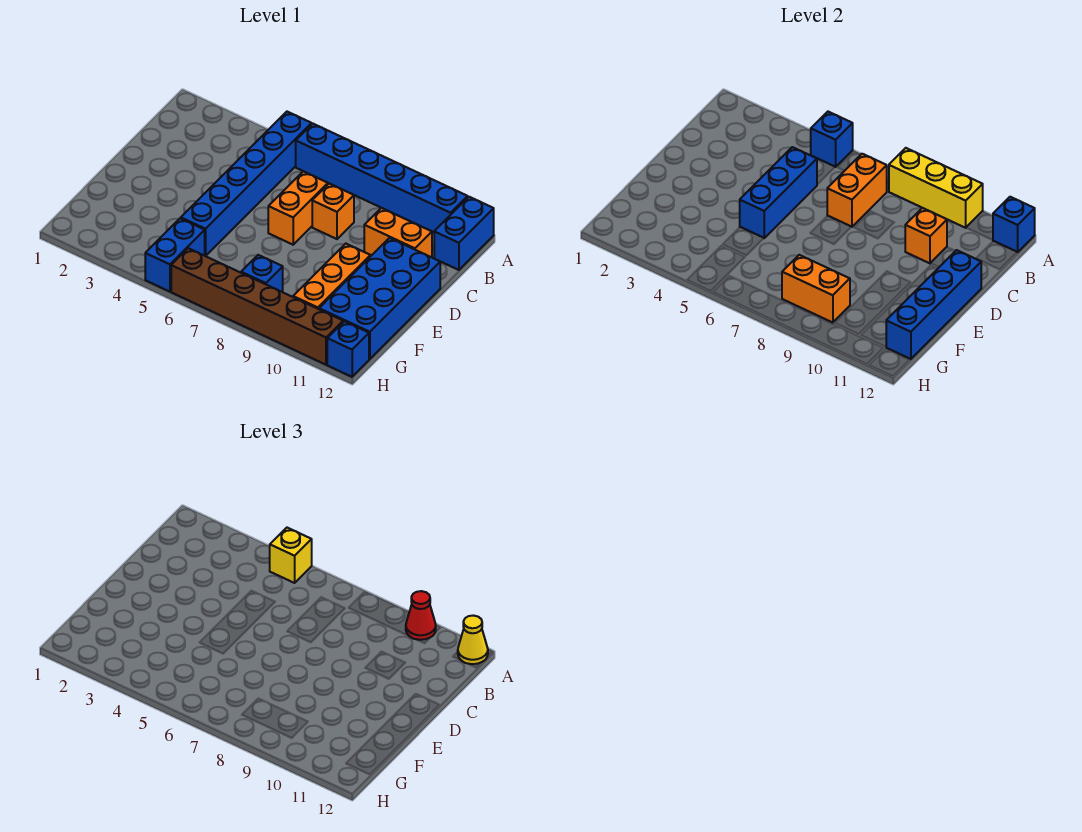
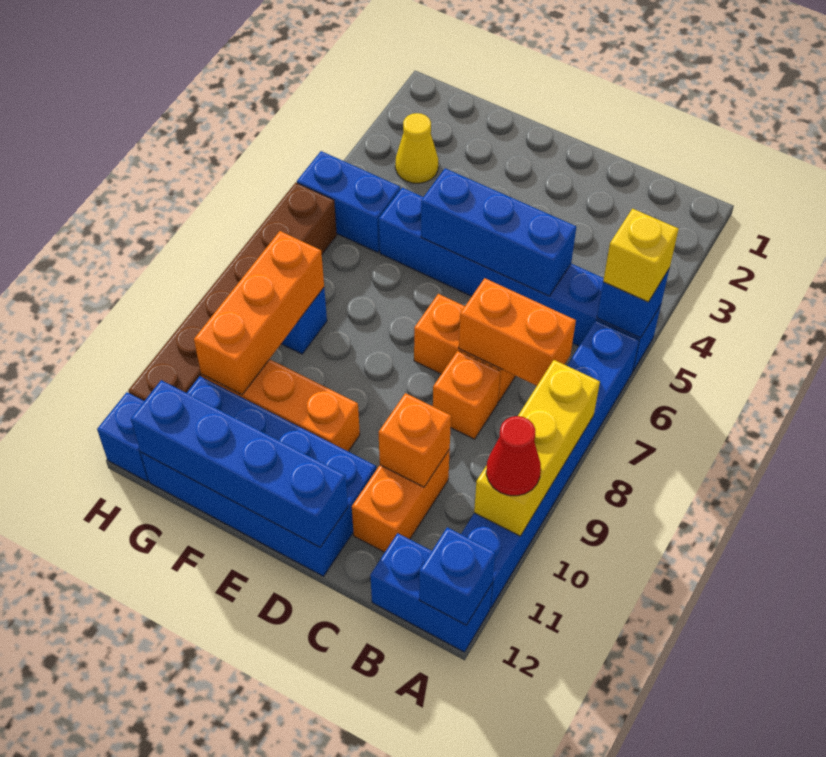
yellow 1x1 cone [458,616,488,664] -> yellow 1x1 cone moved to [395,113,438,183]
orange 1x2 brick [782,255,850,323] -> orange 1x3 brick [194,231,324,395]

